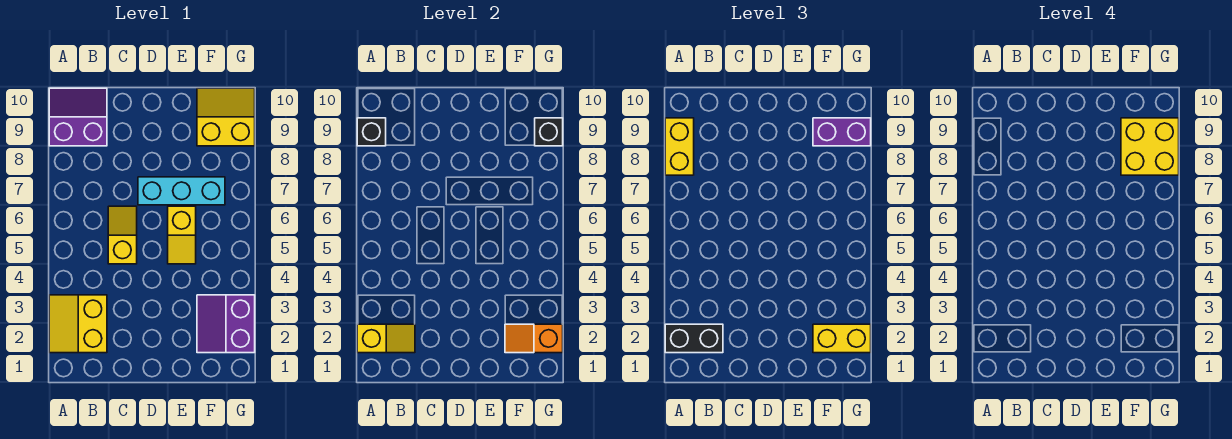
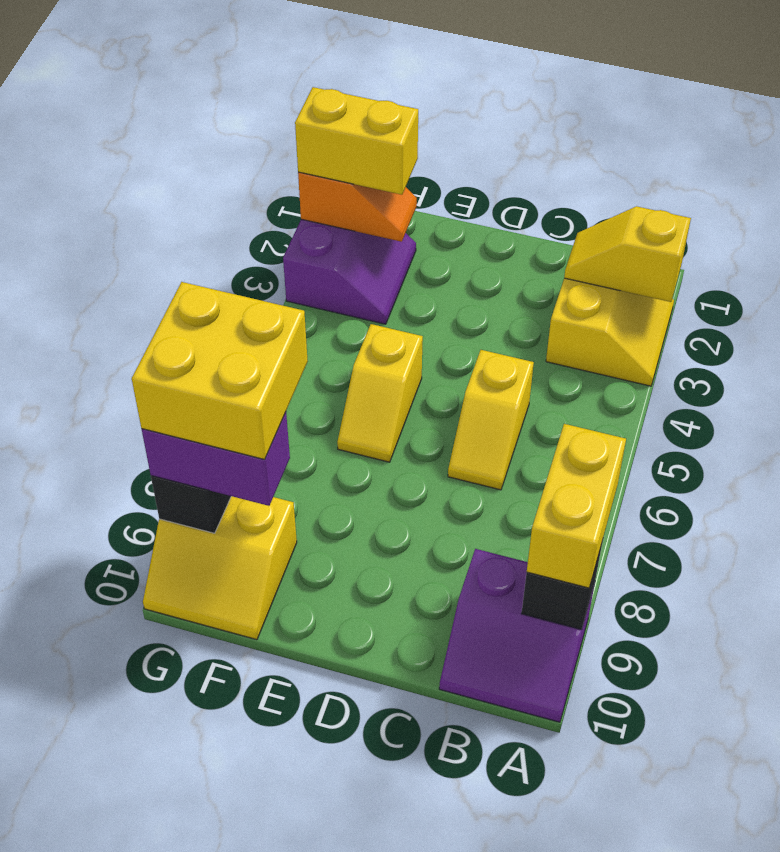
black 1x2 brick [665,324,723,353] -> none
cyan 1x3 brick [138,177,225,205] -> none
yellow 1x2 slope [168,206,196,264] -> yellow 1x2 slope turned to [337,324,423,462]

